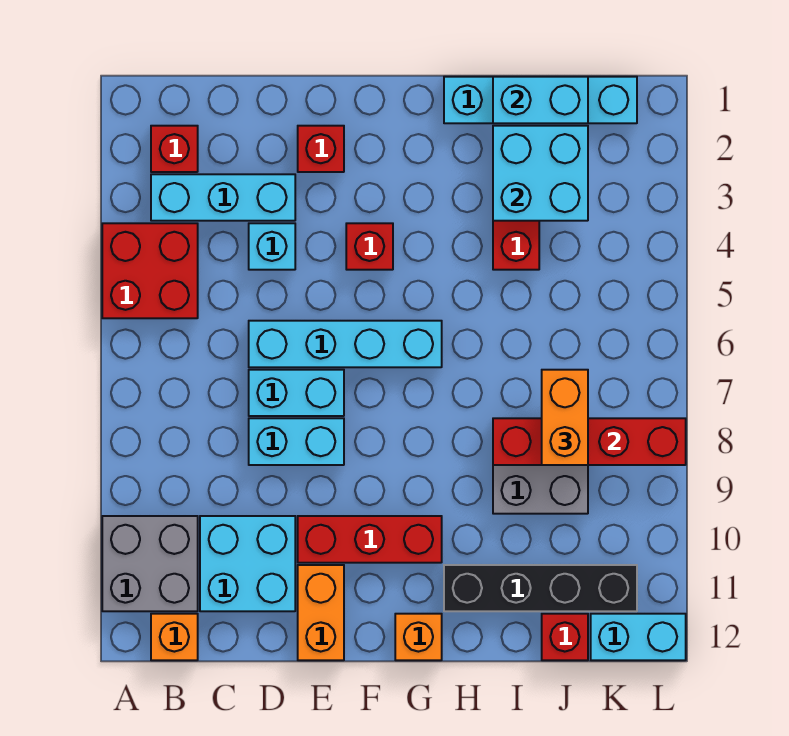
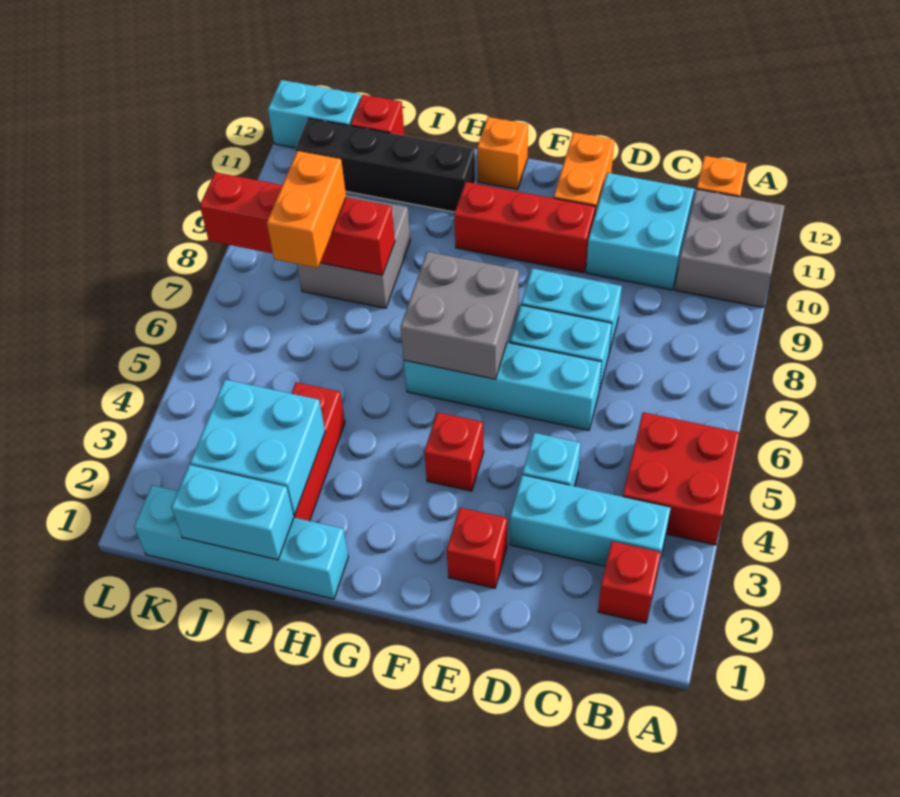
none -> grey 2x2 brick [401,252,519,379]

